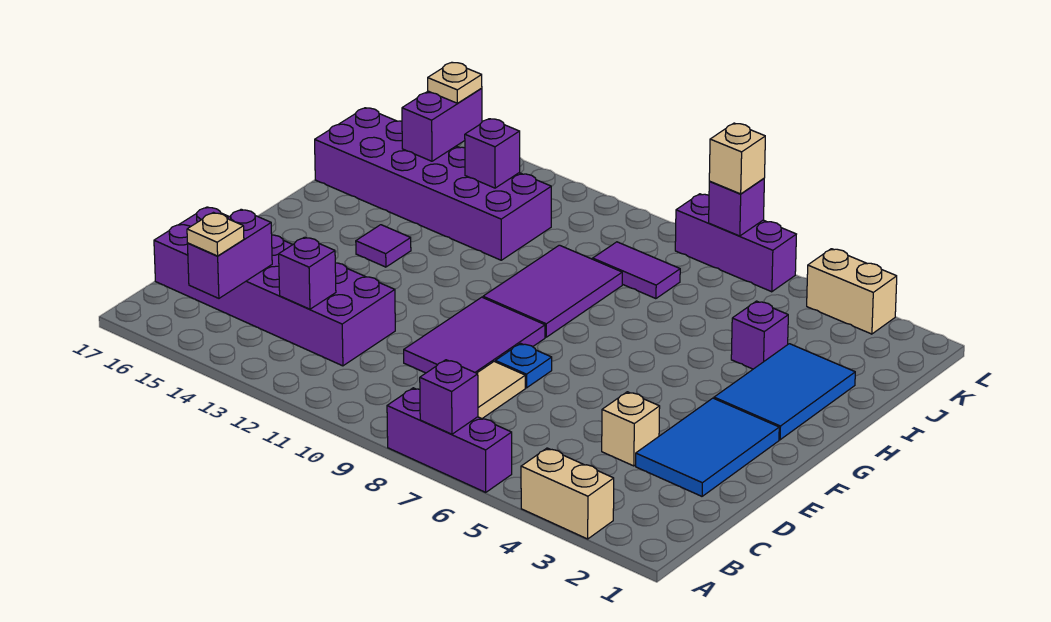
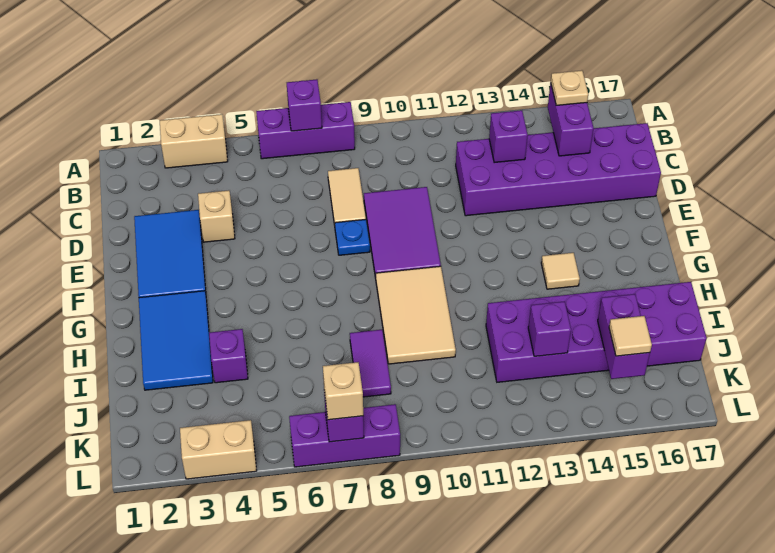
purple 2x3 tile [483,245,622,337] -> tan 2x3 tile [376,266,456,364]
purple 1x1 tile [356,225,411,267] -> tan 1x1 tile [541,253,580,289]
purple 1x2 tile [593,242,680,299] -> purple 1x2 tile turned to [350,330,391,397]
tan 1x1 plate [428,63,482,103] -> tan 1x1 tile [609,316,652,356]

